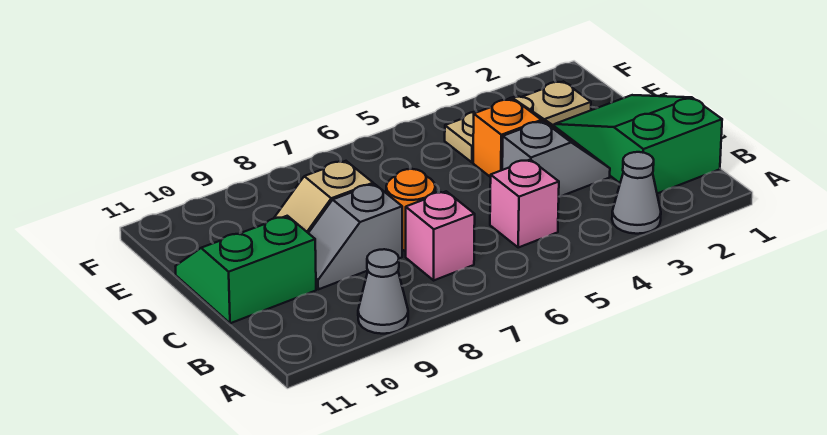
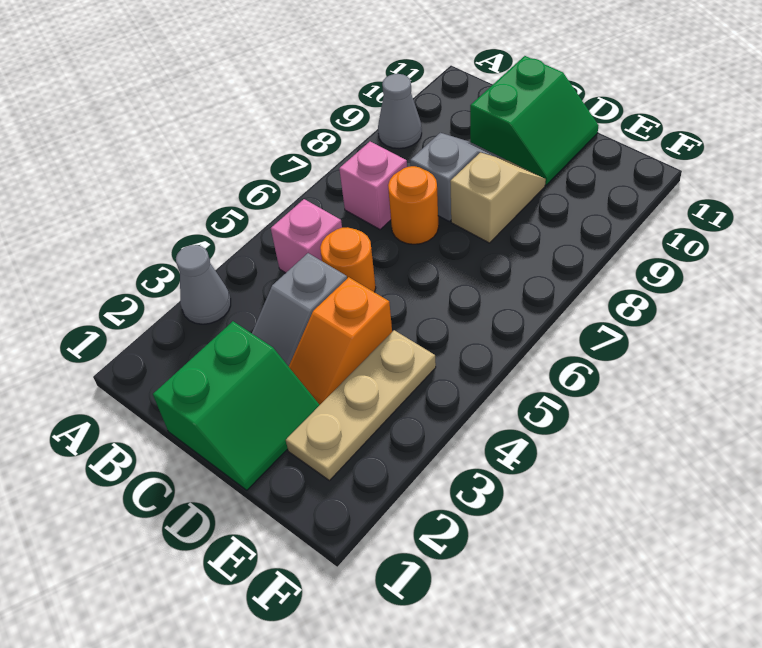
green 2x3 slope [554,95,722,194] -> green 2x2 slope [153,321,319,490]
none -> orange 1x1 round brick [320,227,376,292]

